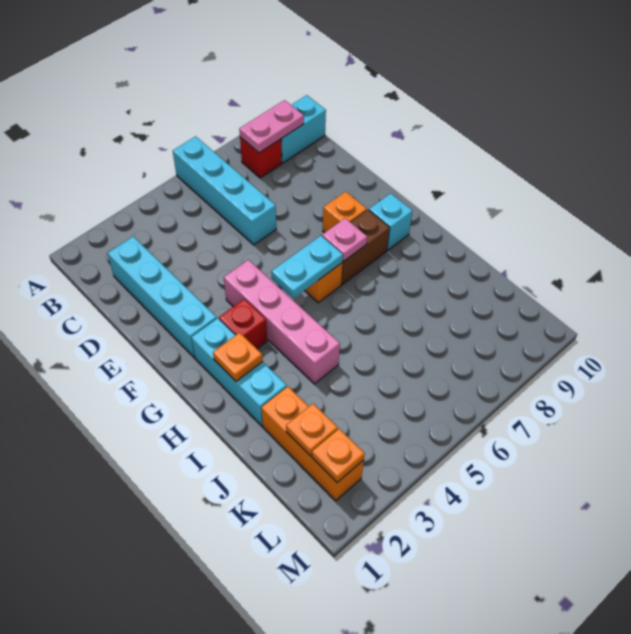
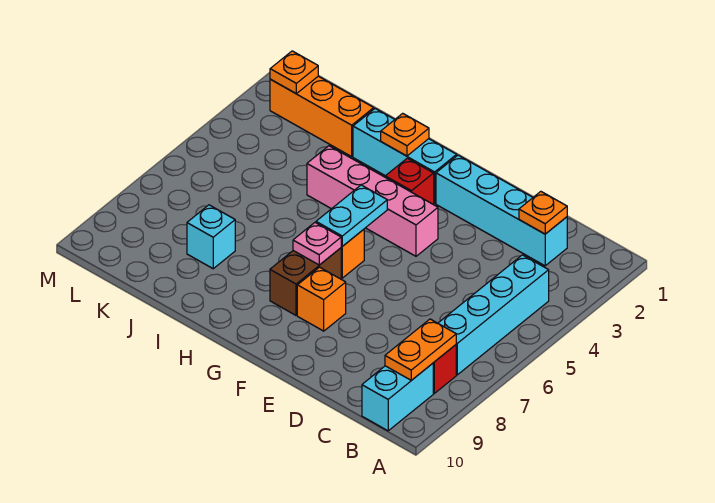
cyan 1x4 brick [173,136,276,245] -> cyan 1x4 brick turned to [438,255,549,375]
pink 1x2 plate [239,100,304,153] -> orange 1x2 plate [385,319,456,380]
cyan 1x1 brick [369,193,412,250] -> cyan 1x1 brick moved to [187,205,235,269]
orange 1x1 plate [286,404,338,456] -> orange 1x1 plate moved to [519,192,567,234]

